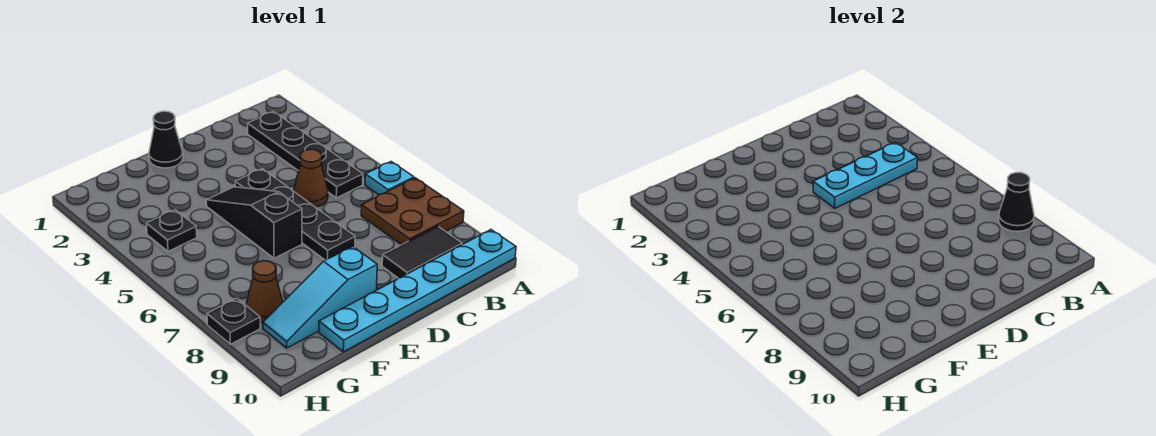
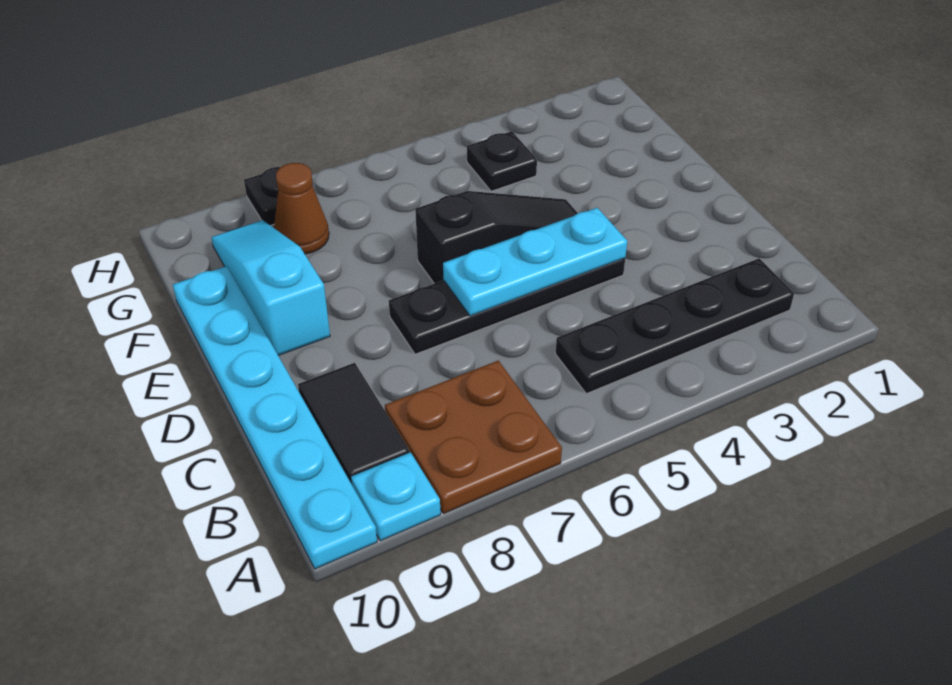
cyan 1x1 plate [365,162,414,195] -> cyan 1x1 plate moved to [351,452,441,541]
black 1x1 cone [999,173,1034,232] -> none
cyan 1x3 plate [813,142,918,208] -> cyan 1x3 plate turned to [443,208,627,316]
brown 1x1 cone [294,149,328,207] -> none
black 1x1 cone [149,111,183,168] -> none

